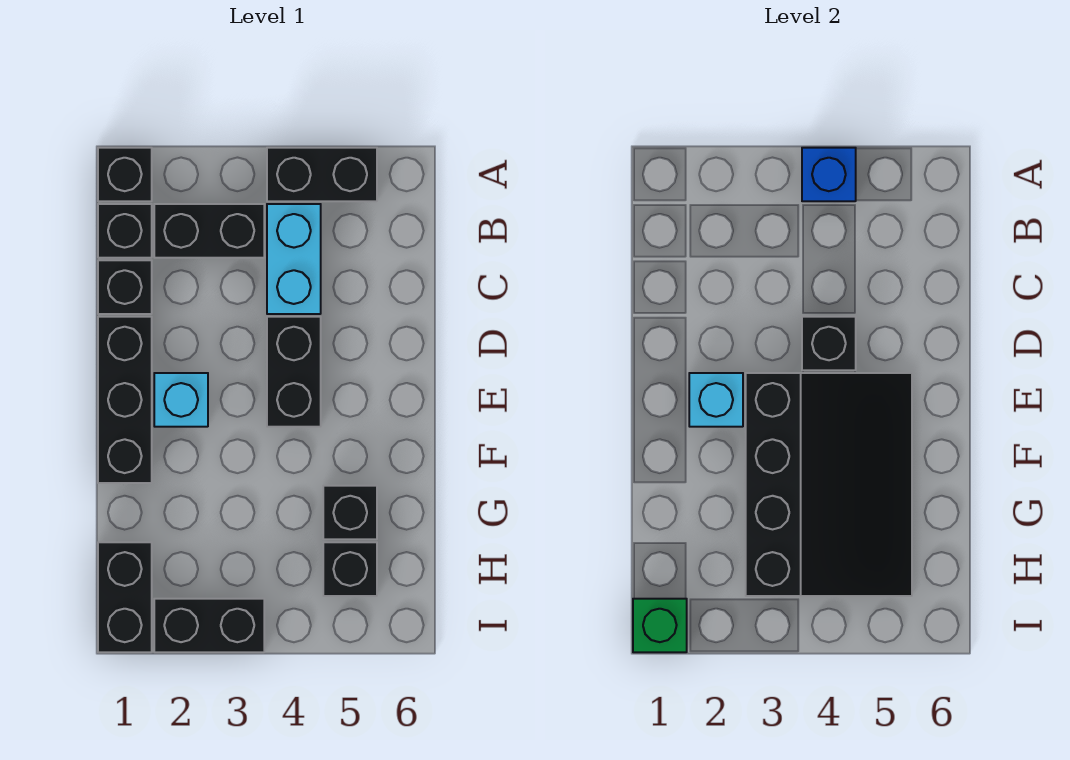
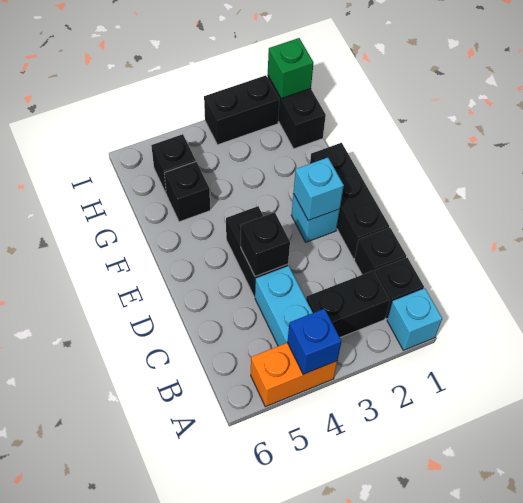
black 1x1 brick [98,148,152,201] -> cyan 1x1 brick [387,288,442,350]
black 1x2 brick [267,148,377,201] -> orange 1x2 brick [251,343,337,407]
black 3x4 slope [746,373,912,596] -> none

